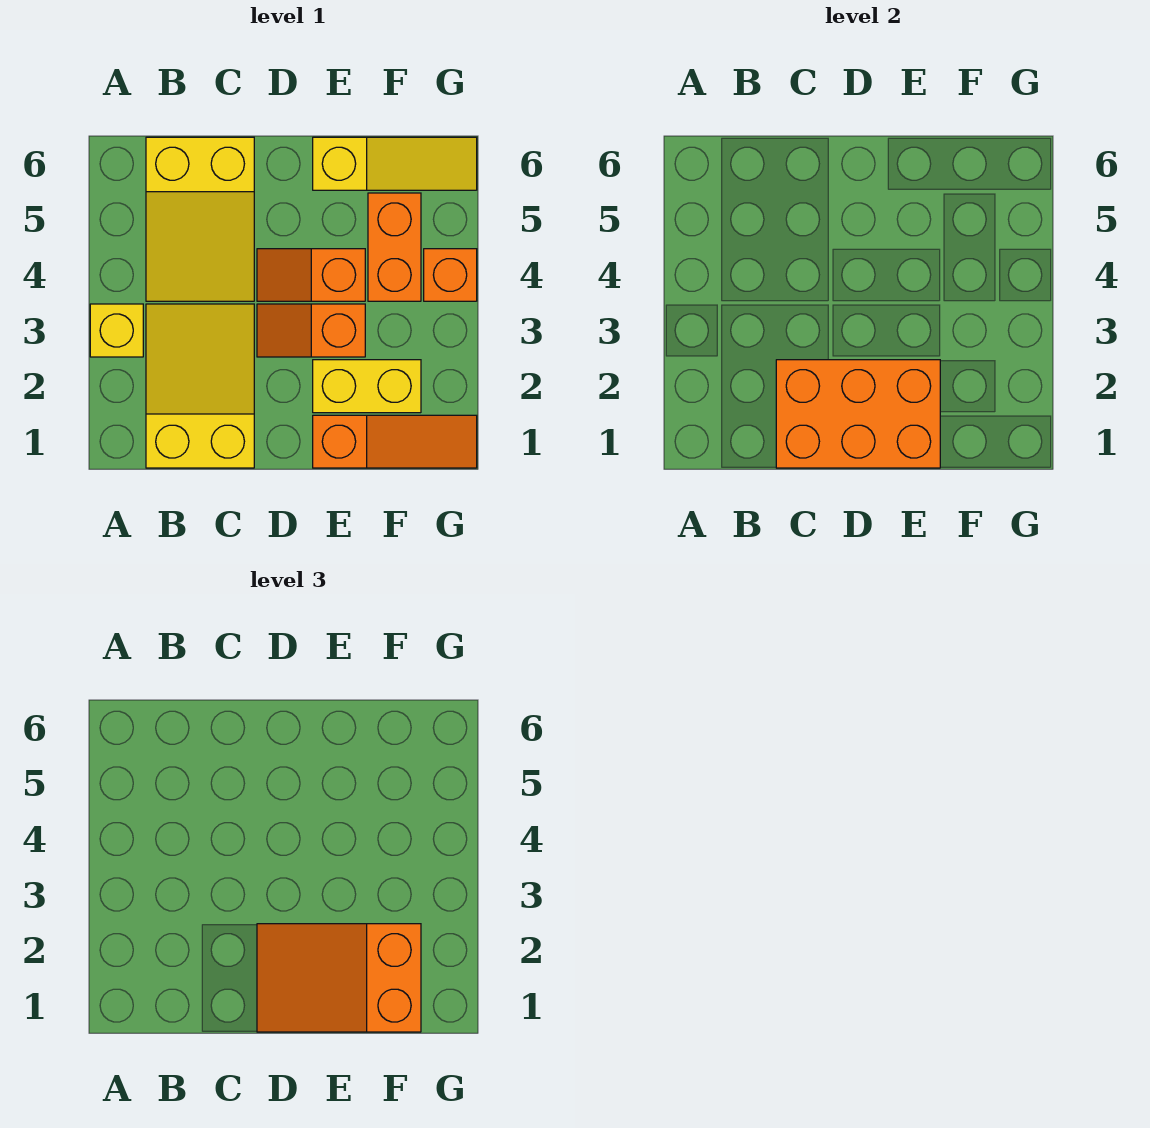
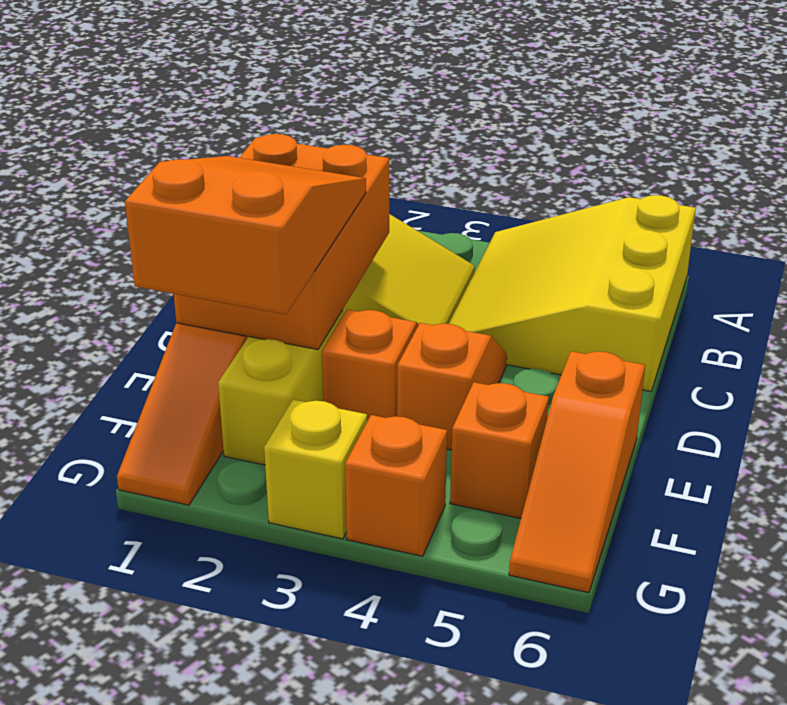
yellow 1x1 brick [90,304,143,357] -> yellow 1x1 brick moved to [264,400,367,539]
yellow 2x3 slope [146,137,254,301] -> yellow 3x3 slope [449,195,696,391]
yellow 1x3 slope [313,137,477,190] -> orange 1x3 slope [509,351,645,593]
orange 1x2 brick [368,193,421,301] -> orange 1x1 brick [450,382,549,518]

